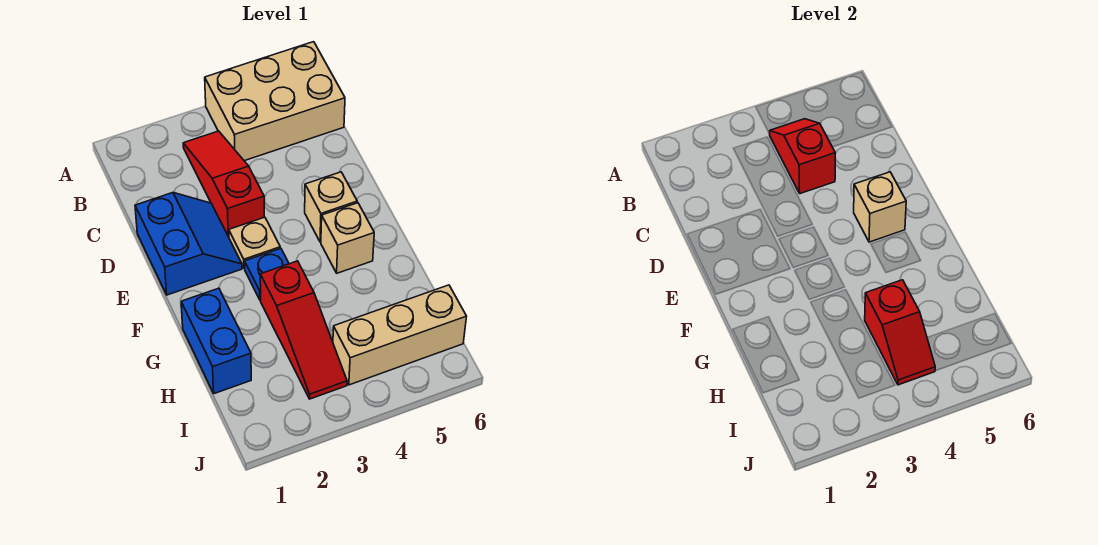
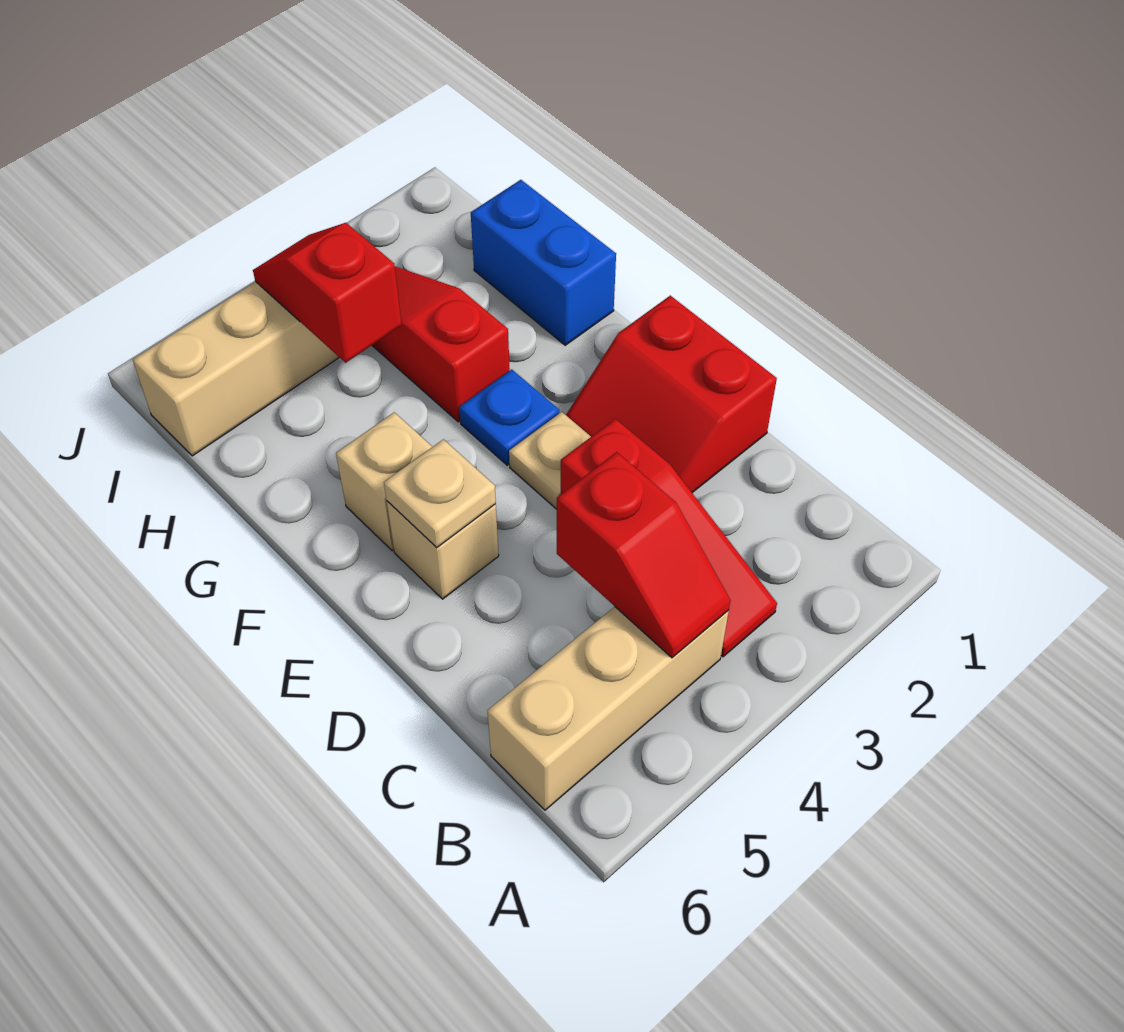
tan 2x3 brick [205,42,345,161] -> tan 1x3 brick [488,607,729,810]
blue 2x2 slope [135,193,242,295] -> red 2x2 slope [566,296,777,493]
tan 1x1 brick [854,172,906,242] -> tan 1x1 plate [384,439,496,548]

